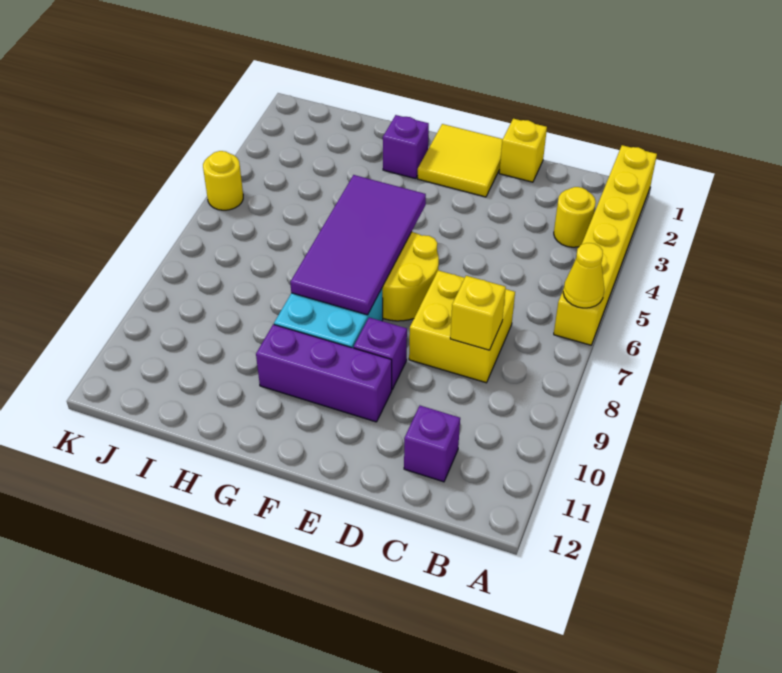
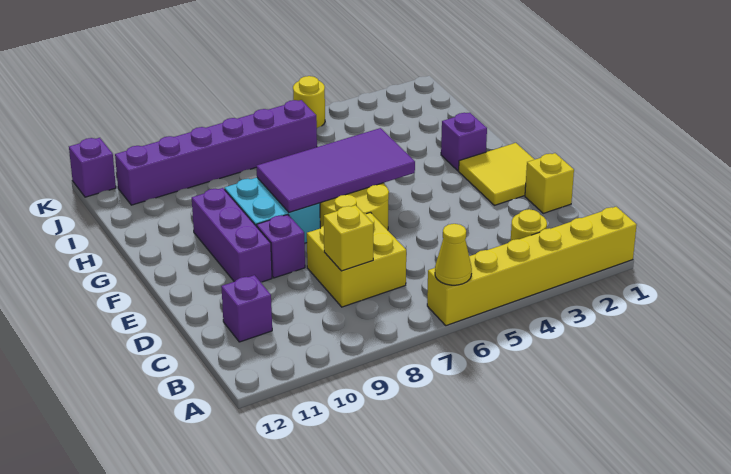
none -> purple 1x6 brick [115,100,317,205]
none -> purple 1x1 brick [69,138,116,197]

